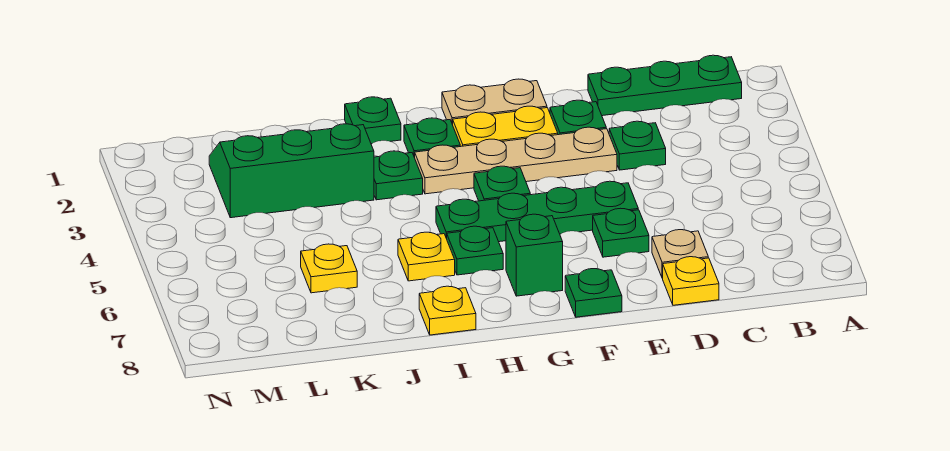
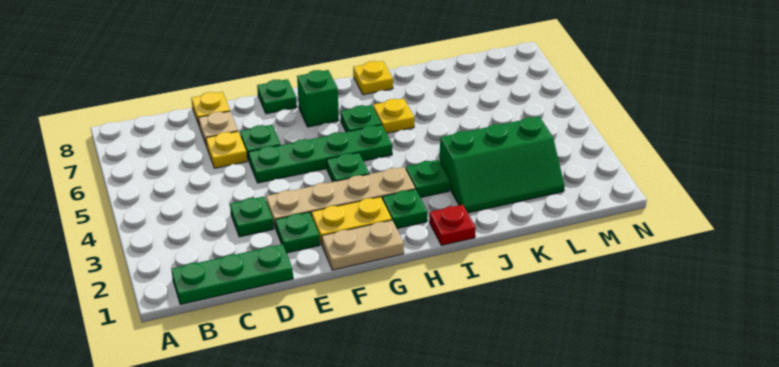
green 1x1 plate [345,97,401,144] -> red 1x1 plate [429,205,476,245]
yellow 1x1 plate [301,244,357,293] -> yellow 1x1 plate moved to [206,131,247,168]

